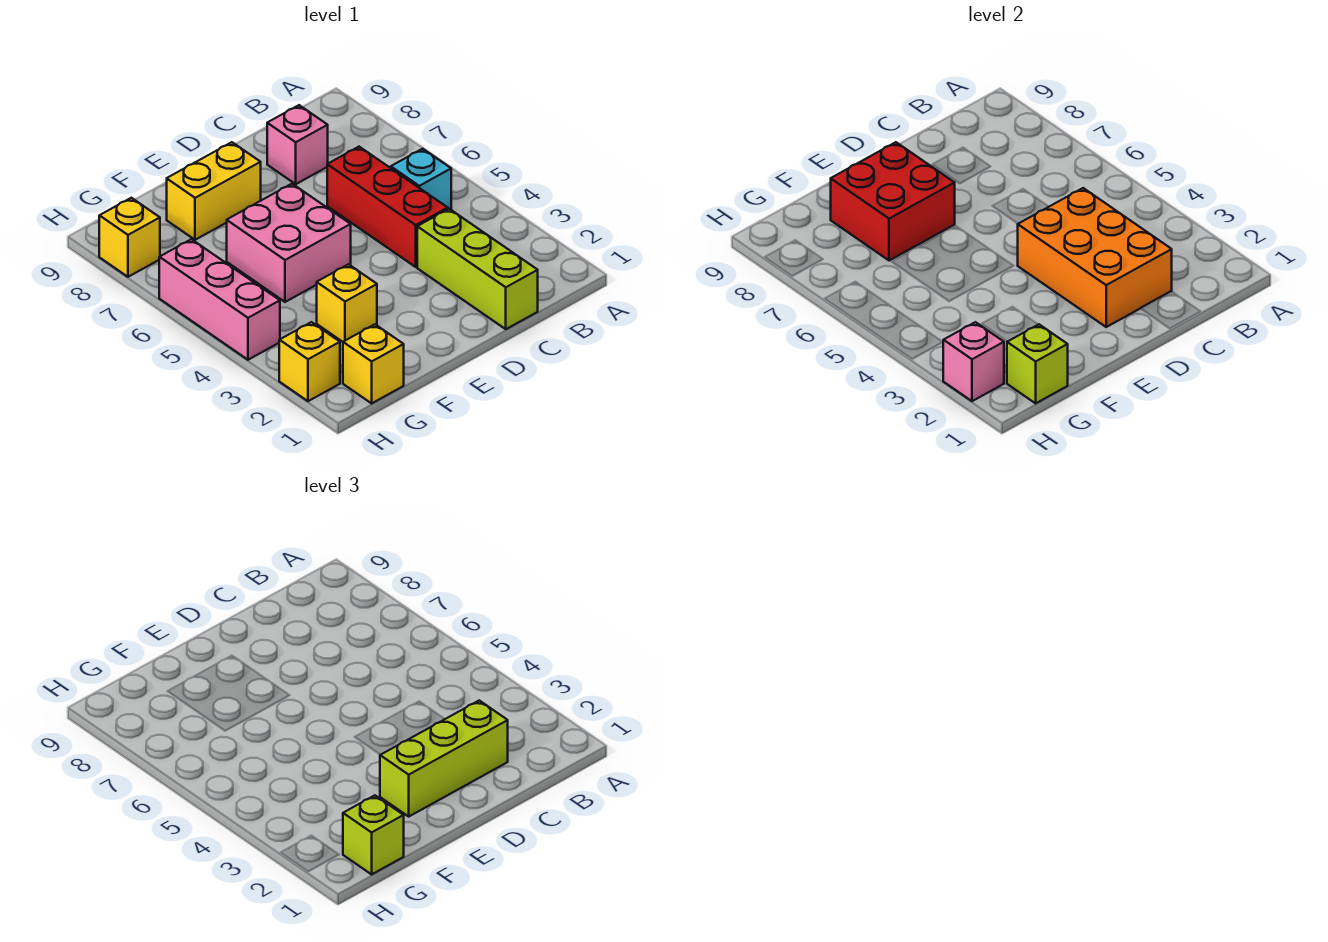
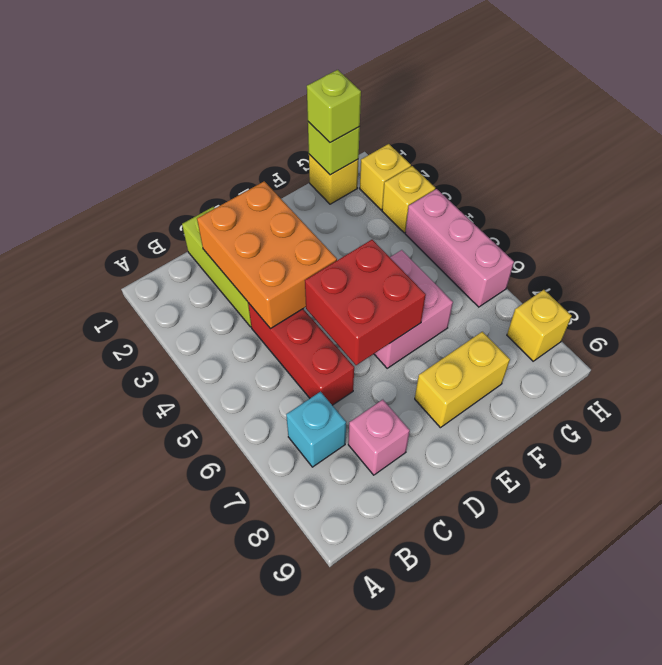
cyan 1x1 brick [391,149,451,210] -> cyan 1x1 brick moved to [286,392,346,467]
lime 1x3 brick [380,701,508,816] -> none
red 2x2 brick [831,142,955,261] -> red 2x2 brick moved to [305,240,426,365]
yellow 1x1 brick [317,264,377,342] -> yellow 1x1 brick moved to [382,166,435,233]
pink 1x1 brick [943,322,1004,401] -> none

